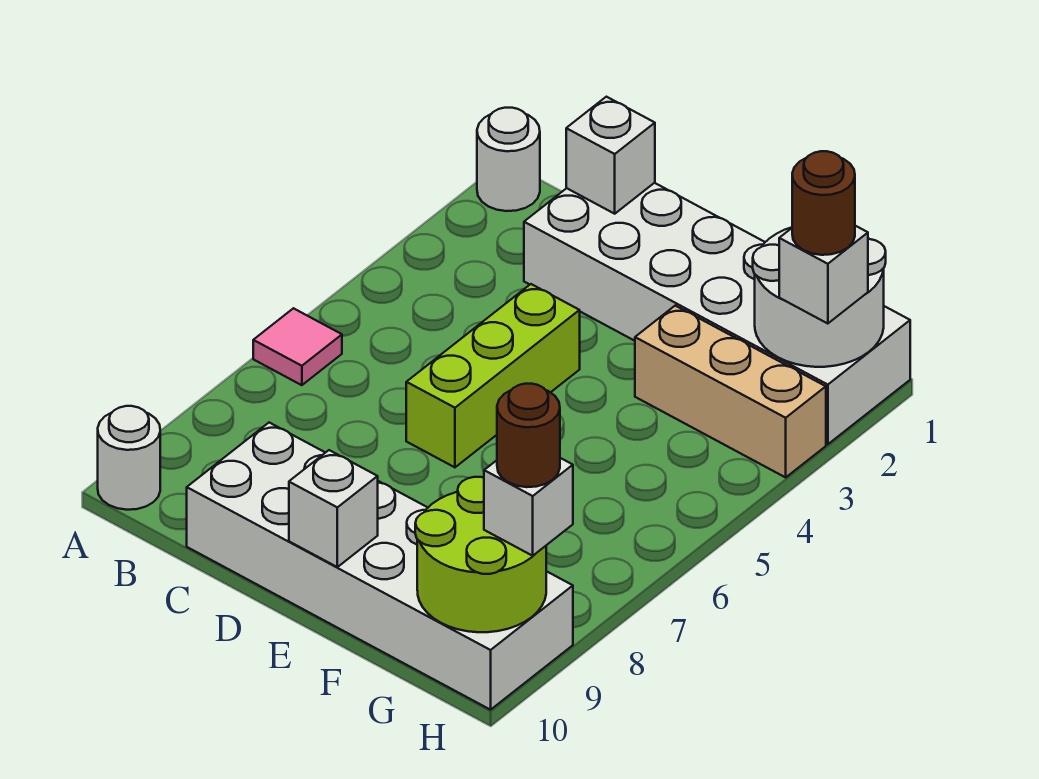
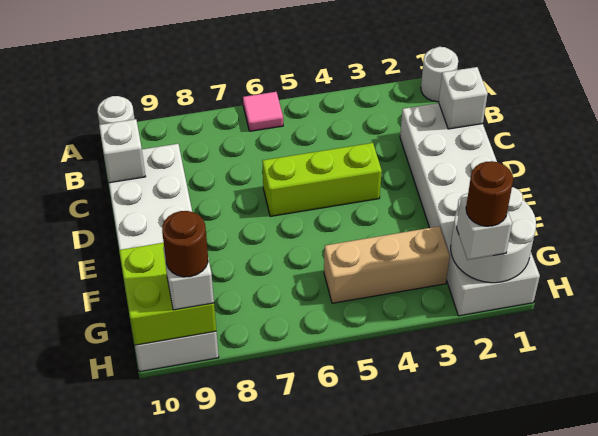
white 1x1 brick [289,450,378,567] -> white 1x1 brick moved to [99,119,146,183]
tan 1x3 brick [635,306,826,477] -> tan 1x3 brick turned to [324,226,450,303]
lime 2x2 round brick [415,477,546,632] -> lime 2x2 brick [119,243,216,345]

